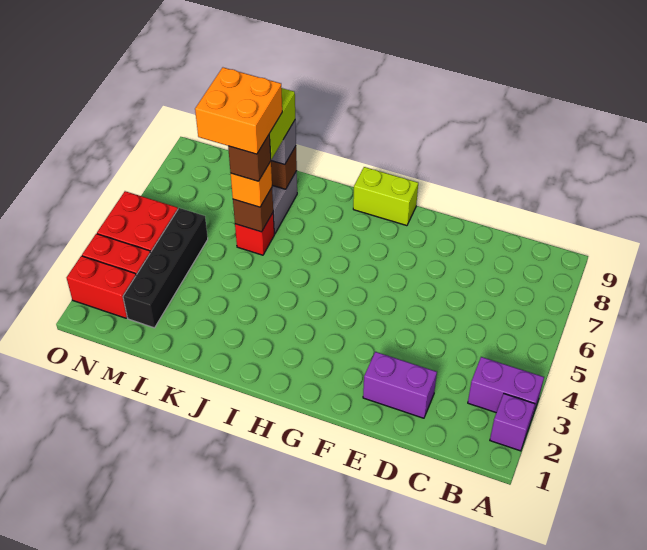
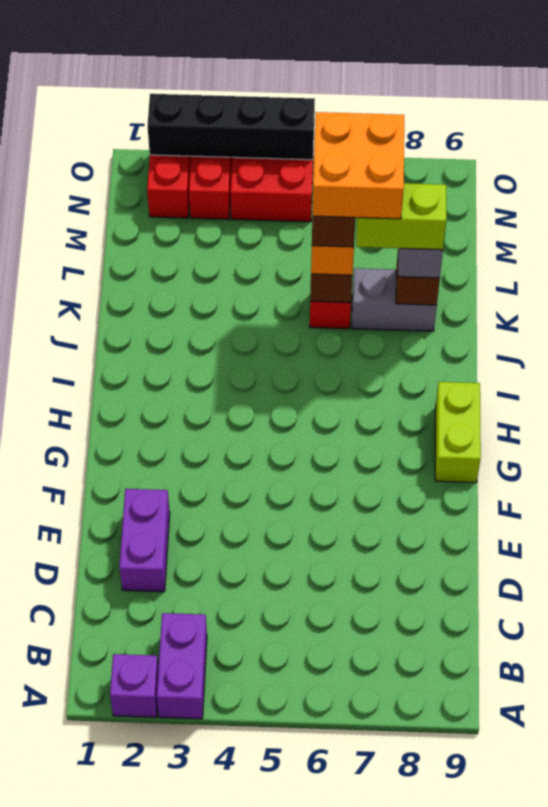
black 1x4 brick [123,208,208,328] -> black 1x4 brick moved to [148,94,315,160]

